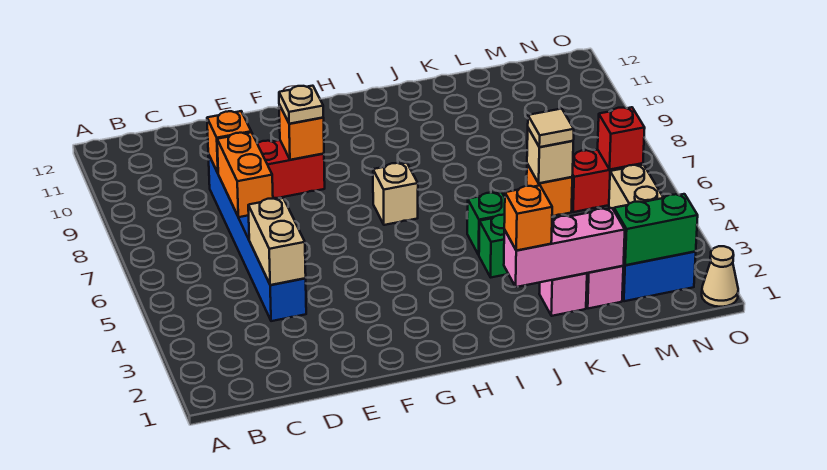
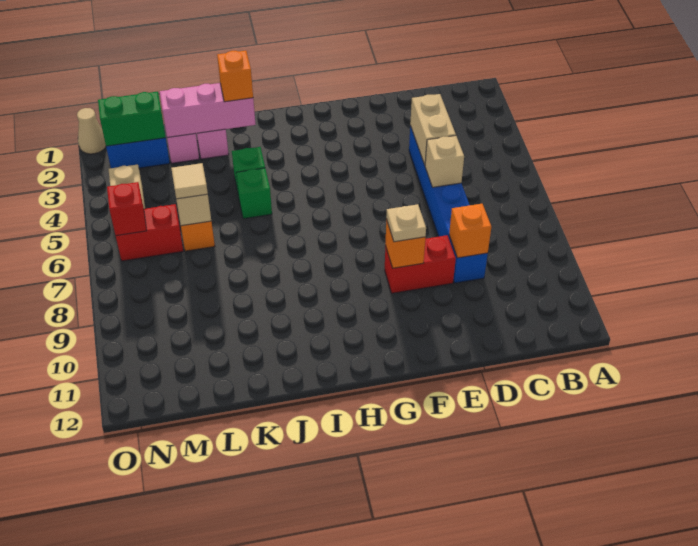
orange 1x2 brick [217,132,273,217] -> none
tan 1x1 brick [373,163,418,225] -> tan 1x1 brick moved to [425,136,464,187]

